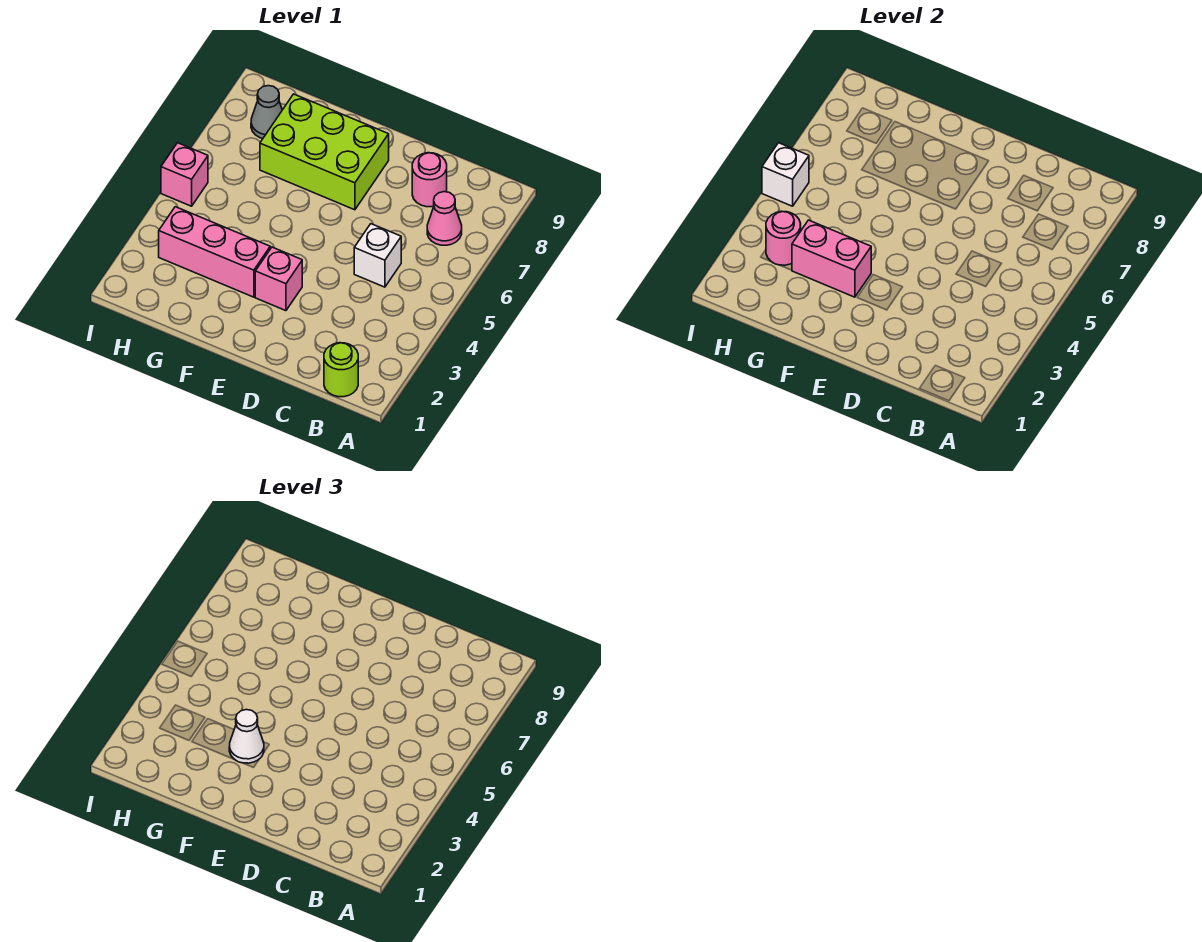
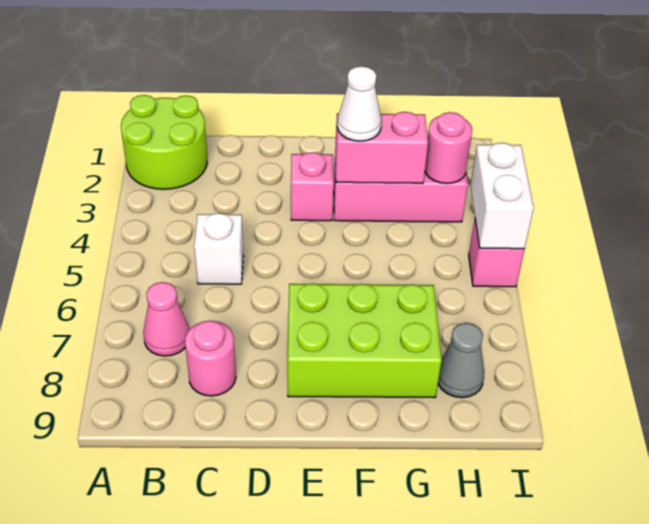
lime 1x1 round brick [324,343,358,397] -> lime 2x2 round brick [121,95,207,189]
white 1x1 brick [762,143,809,206] -> white 1x2 brick [470,143,534,249]

